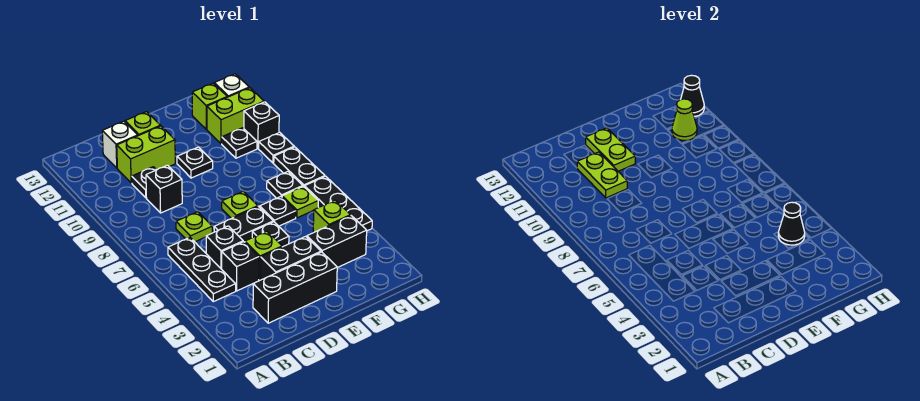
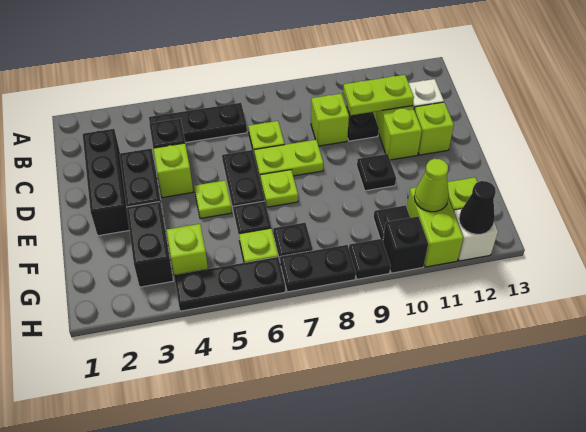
black 1x1 brick [206,226,243,269] -> none
black 1x1 brick [146,165,182,213] -> lime 1x1 brick [311,94,349,146]
lime 1x2 plate [586,128,635,171] -> lime 1x2 plate moved to [254,140,323,181]
black 1x1 plate [252,222,289,247] -> lime 1x1 plate [194,180,232,219]
black 1x1 cone [778,202,805,245] -> none

